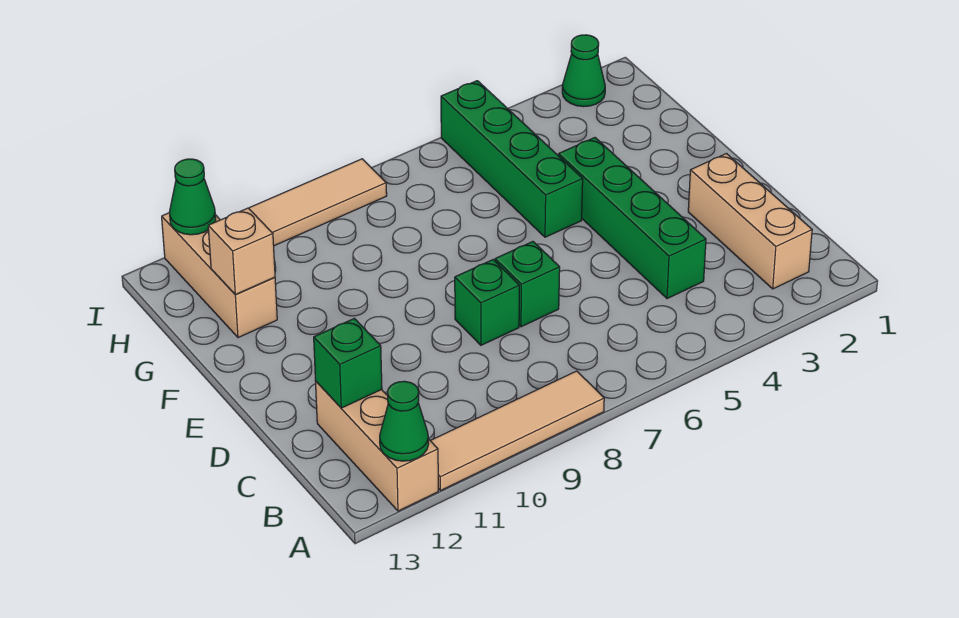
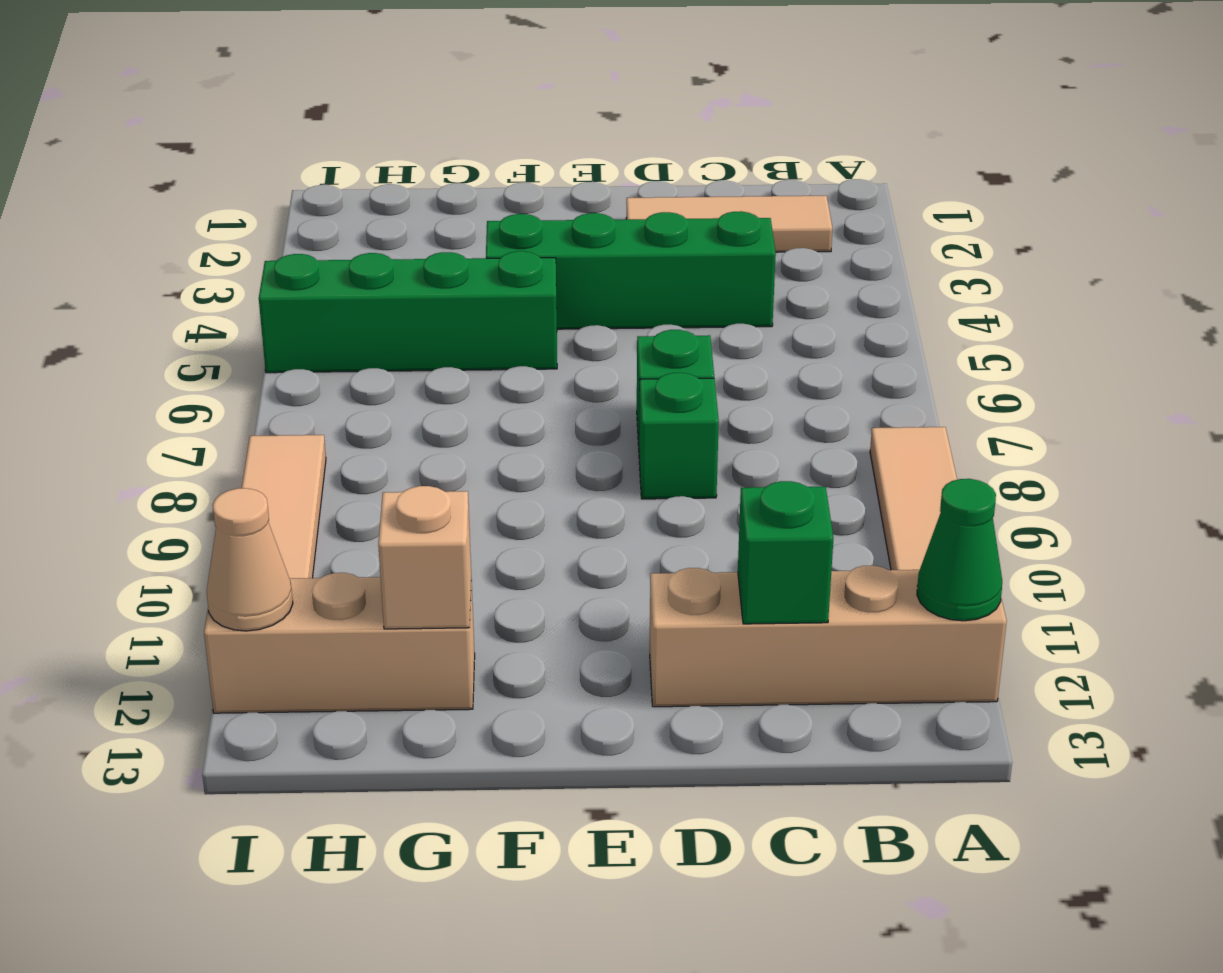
tan 1x3 brick [315,381,438,511] -> tan 1x4 brick [650,565,1007,707]
tan 1x3 brick [688,154,812,289] -> tan 1x3 tile [626,196,833,252]
green 1x1 cone [562,35,605,107] -> none
green 1x1 cone [170,159,216,235] -> tan 1x1 cone [207,488,293,631]

